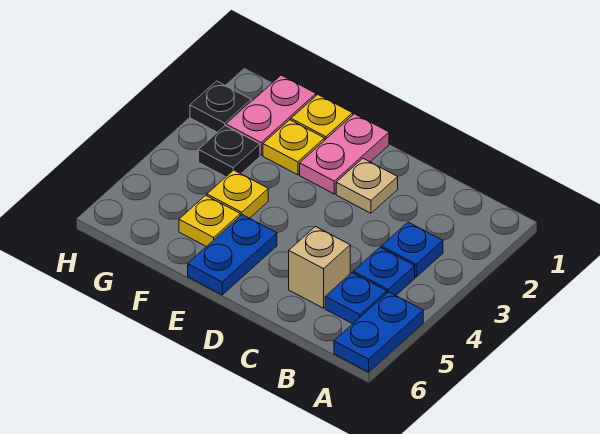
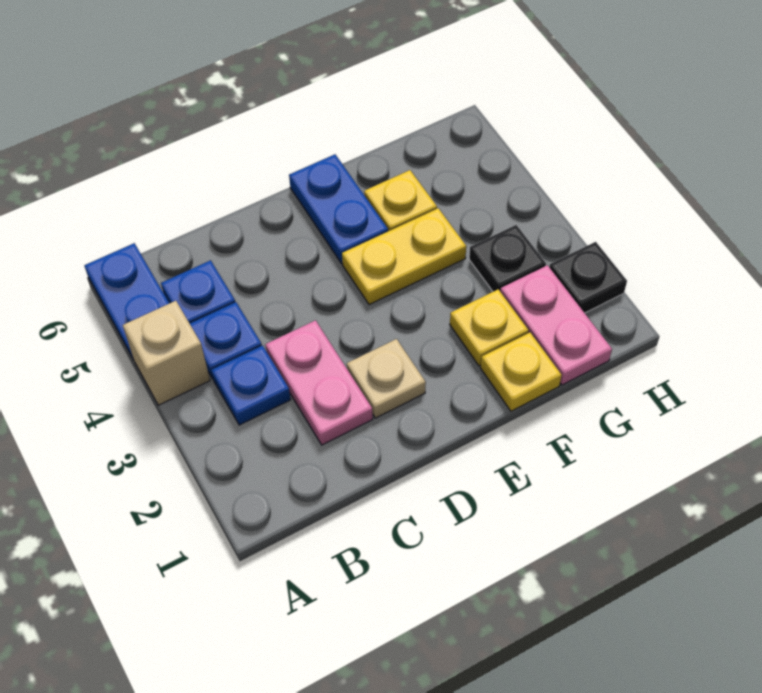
tan 1x1 brick [289,227,350,308] -> tan 1x1 brick moved to [123,301,210,405]
pink 1x2 plate [300,114,389,194] -> pink 1x2 plate moved to [265,320,373,445]
yellow 1x1 plate [207,170,268,218] -> yellow 1x2 plate [342,208,466,305]

